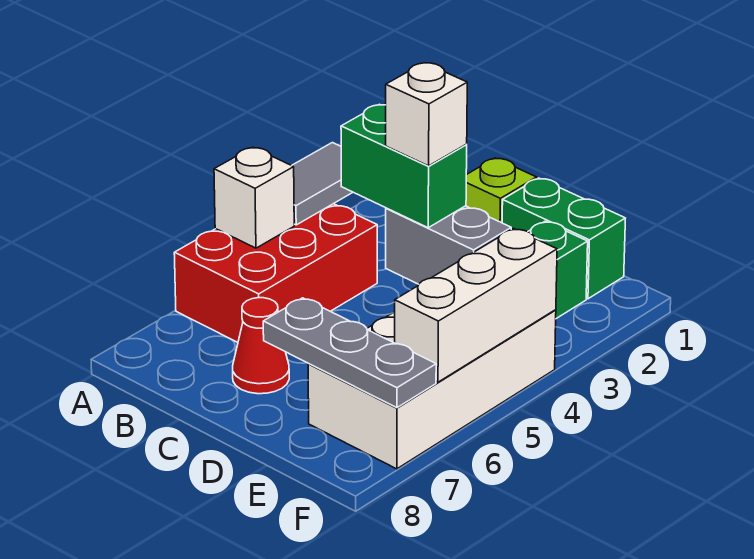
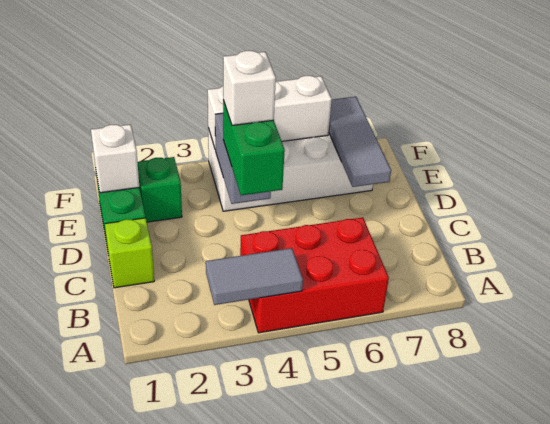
white 1x1 brick [214,147,294,248] -> white 1x1 brick moved to [91,124,139,193]
red 1x1 cone [233,298,289,394] -> none
grey 1x3 plate [263,298,436,408] -> grey 1x3 tile [329,97,391,187]

